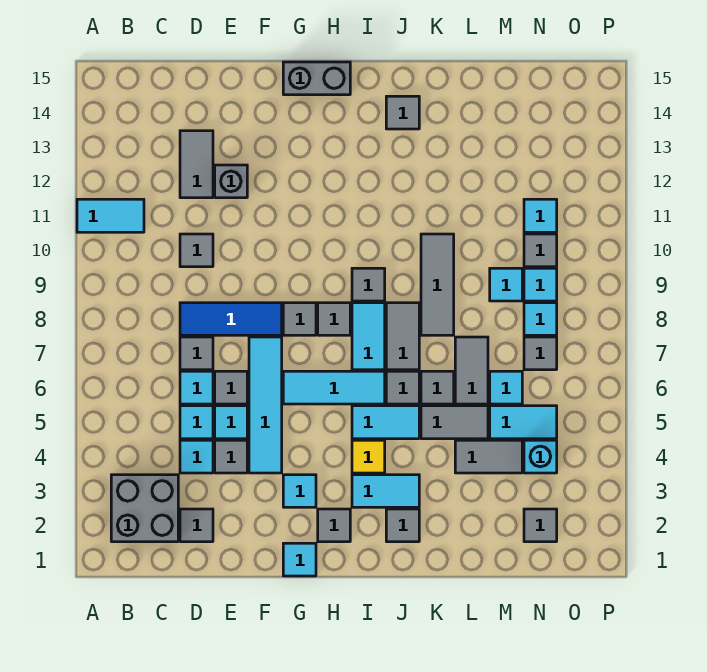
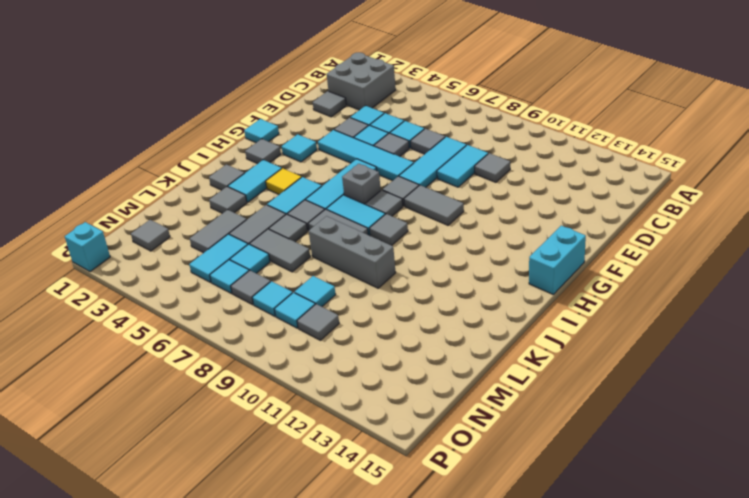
cyan 1x2 tile [77,199,144,232] -> cyan 1x2 tile moved to [437,145,488,187]
blue 1x3 tile [180,303,282,335] -> cyan 1x3 tile [399,137,466,187]
grey 1x2 tile [180,131,213,198] -> grey 1x2 tile moved to [404,185,464,225]
grey 1x1 brick [215,165,247,198] -> grey 1x1 brick moved to [342,164,381,204]
grey 1x2 brick [283,62,350,95] -> cyan 1x2 brick [529,226,586,294]
grey 1x1 tile [386,96,419,129] -> grey 1x1 tile moved to [209,187,247,213]
grey 1x3 tile [421,234,454,335] -> grey 1x3 brick [309,216,396,288]
cyan 1x1 brick [524,440,557,473] -> cyan 1x1 brick moved to [65,222,110,272]
cyan 1x1 tile [524,199,557,232] -> cyan 1x1 tile moved to [210,260,249,293]

